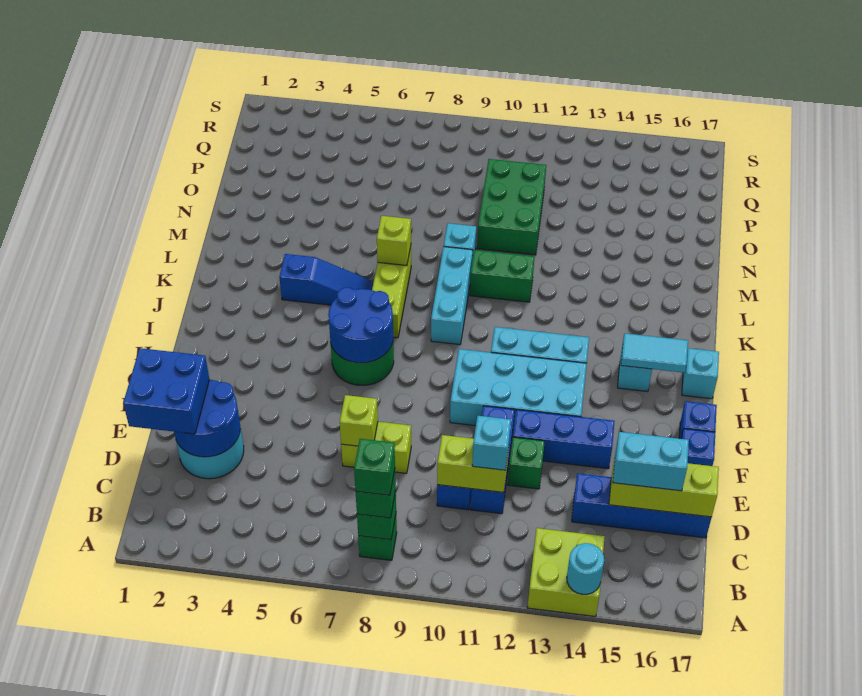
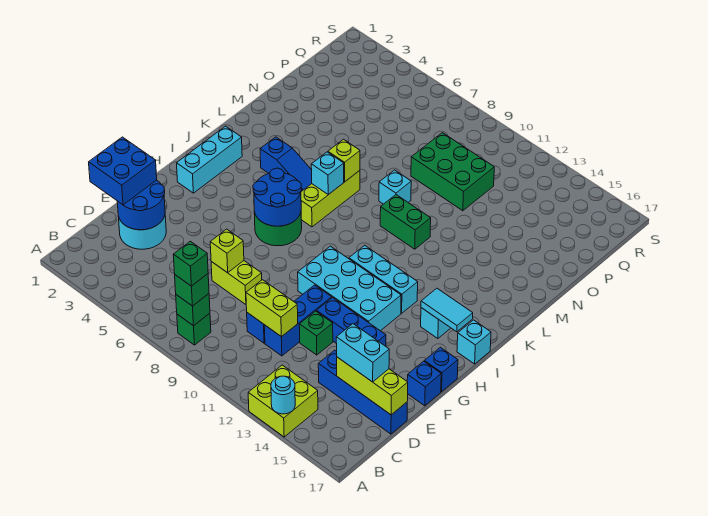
cyan 1x1 brick [472,416,511,470] -> cyan 1x1 brick moved to [311,152,344,195]
cyan 1x3 brick [431,247,473,345] -> cyan 1x3 brick moved to [177,126,242,193]
green 2x3 brick [477,159,546,255] -> green 2x3 brick turned to [411,133,494,211]

